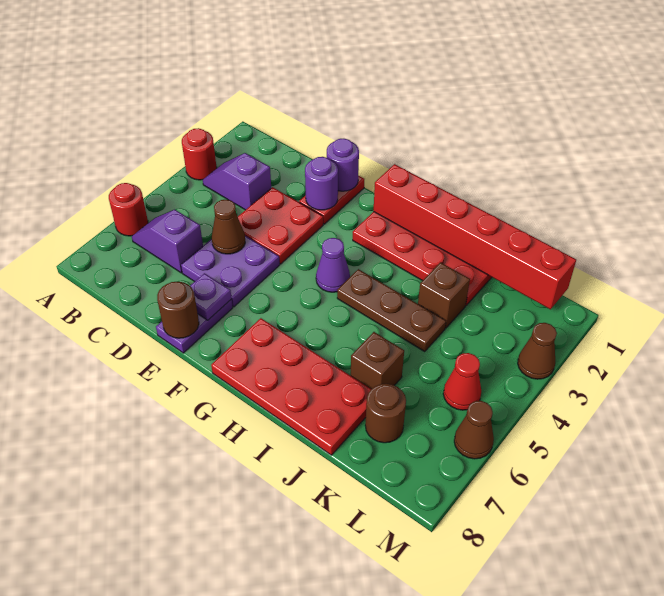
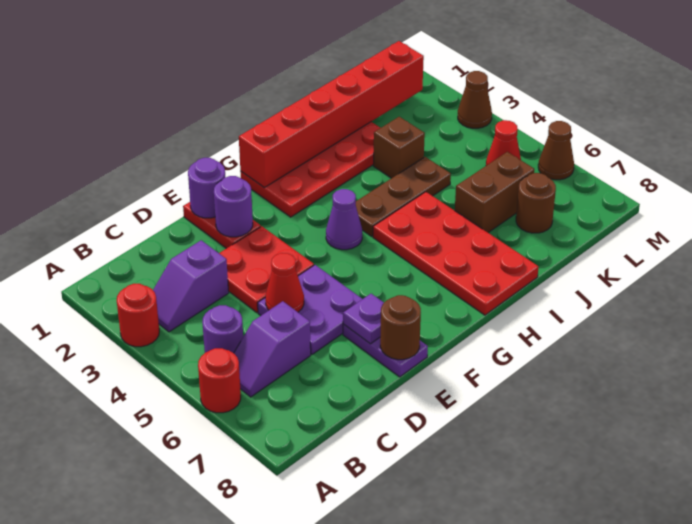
none -> purple 1x1 round brick [202,305,243,353]
brown 1x1 cone [212,200,245,254] -> red 1x1 cone [265,253,304,312]
red 2x4 plate [211,318,371,455] -> red 2x4 plate turned to [373,192,538,315]
brown 1x1 brick [351,332,404,389] -> brown 1x2 brick [455,152,534,233]

